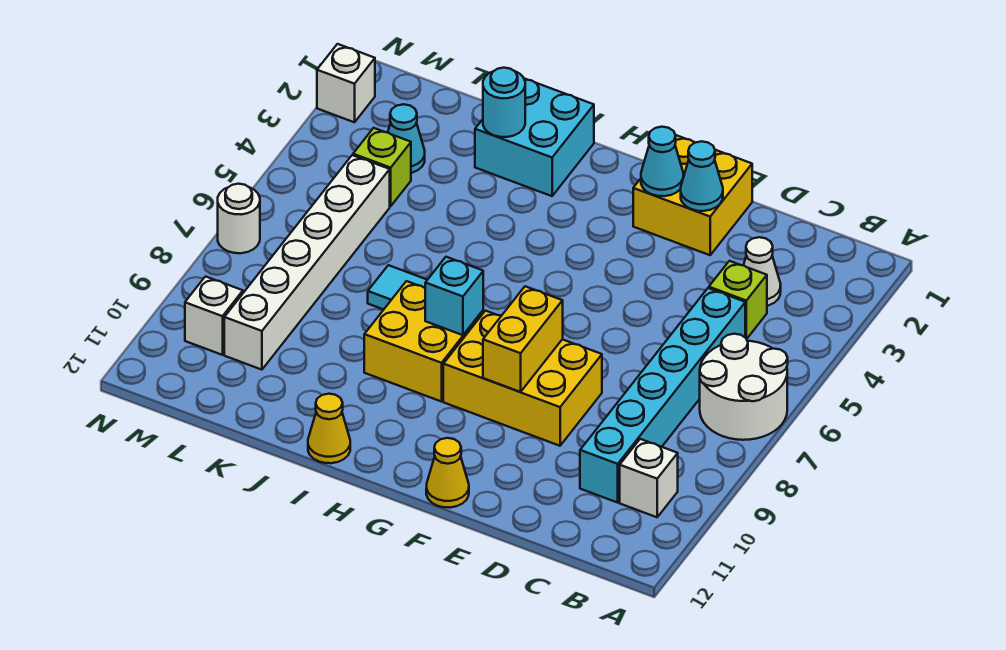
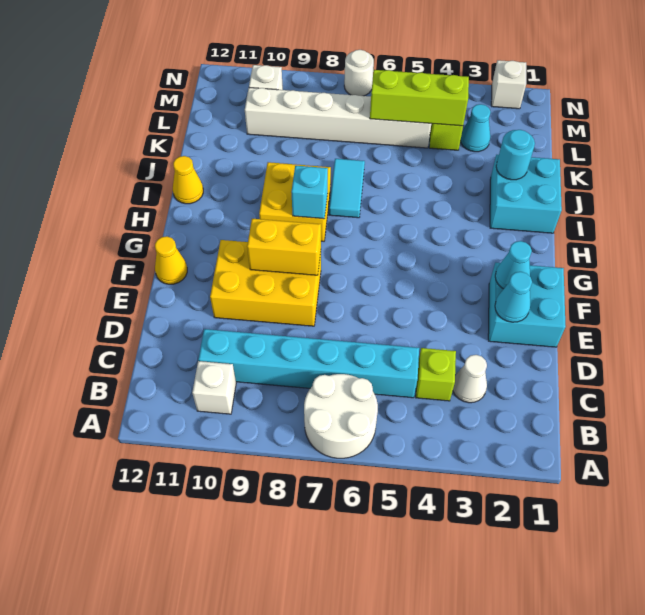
yellow 2x2 brick [633,135,752,255] -> cyan 2x2 brick [488,263,566,347]
yellow 2x3 brick [443,311,602,446] -> yellow 2x3 brick turned to [210,240,321,326]
none -> lime 1x3 brick [370,70,469,126]

